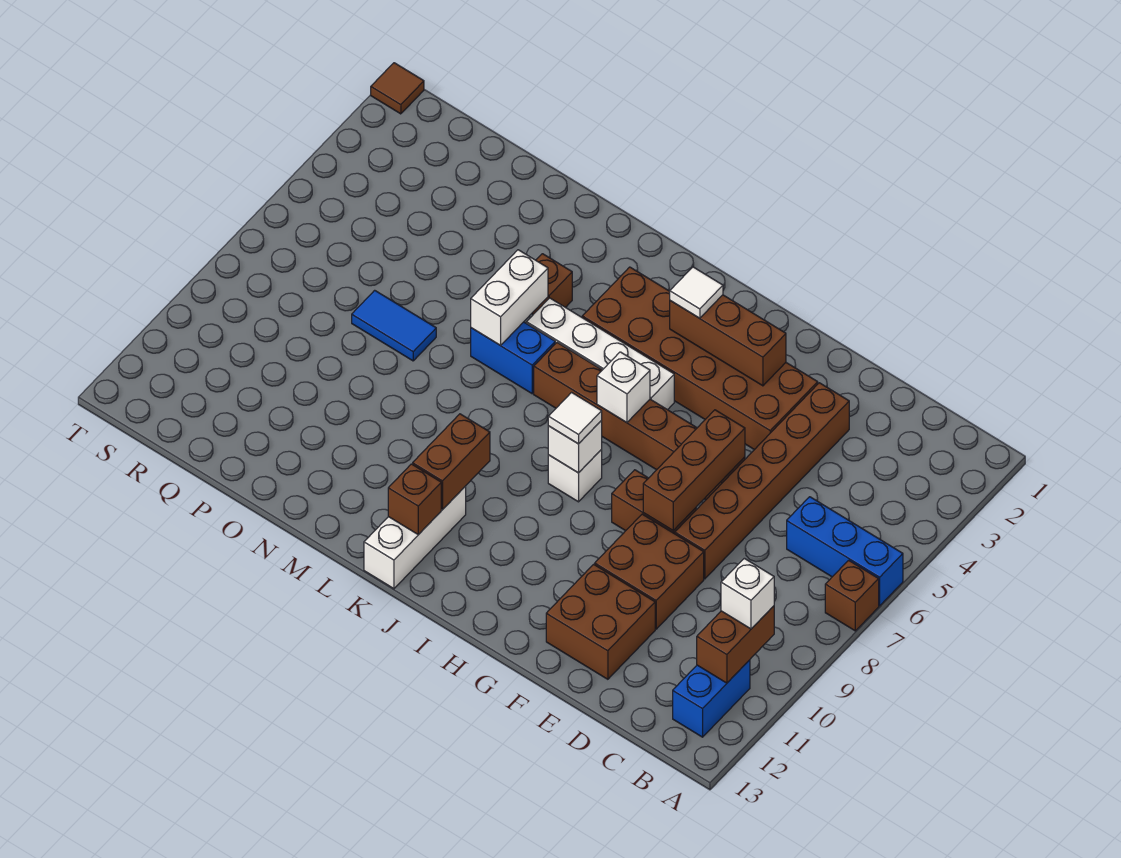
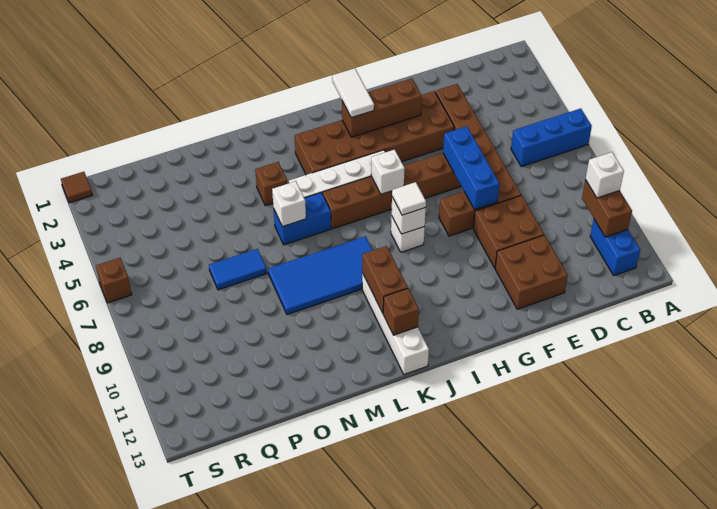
brown 1x1 brick [825,560,879,631] -> brown 1x1 brick moved to [96,258,132,303]
brown 1x3 brick [643,410,745,531] -> blue 1x3 brick [443,126,499,210]
white 1x1 tile [670,267,723,318] -> white 1x2 tile [332,68,374,118]
none -> blue 2x4 tile [268,236,373,315]
white 1x3 brick [364,486,466,589] -> white 1x4 brick [362,273,429,374]
white 1x2 brick [471,250,548,346] -> white 1x1 brick [272,181,306,227]

